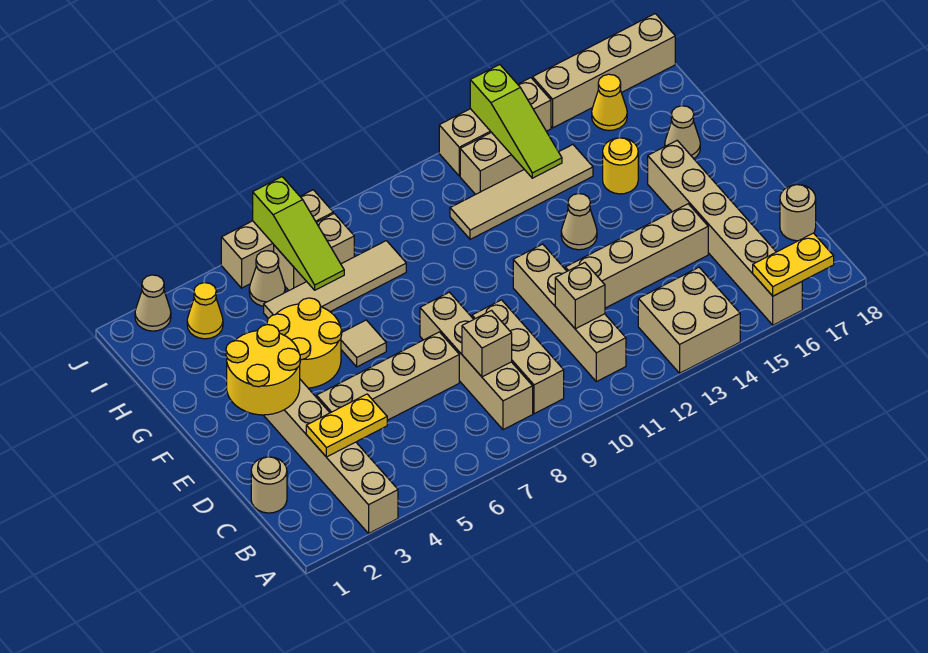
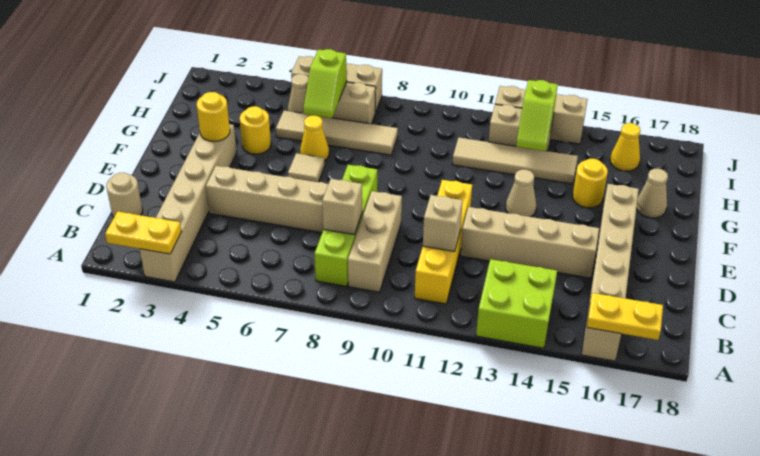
tan 2x2 brick [638,267,740,373] -> lime 2x2 brick [476,259,557,348]
tan 1x4 brick [420,292,533,430] -> lime 1x4 brick [315,165,377,287]
tan 1x4 brick [513,244,626,382] -> yellow 1x4 brick [415,180,472,304]
yellow 1x2 plate [306,394,387,457] -> yellow 1x2 plate moved to [105,211,182,254]
tan 1x1 round brick [780,185,816,241] -> none
yellow 2x2 round brick [226,325,300,415] -> yellow 1x1 round brick [197,92,230,141]
yellow 2x2 round brick [267,298,342,388] -> yellow 1x1 round brick [240,106,271,154]
lime 1x3 slope [253,177,344,290] -> lime 1x2 slope [303,49,347,118]
lime 1x3 slope [470,65,562,178] -> lime 1x2 slope [516,80,558,151]
yellow 1x1 cone [187,283,223,339] -> yellow 1x1 cone moved to [300,116,329,161]
tan 1x1 cone [135,275,171,331] -> none
tan 1x4 brick [533,14,675,128] -> none

